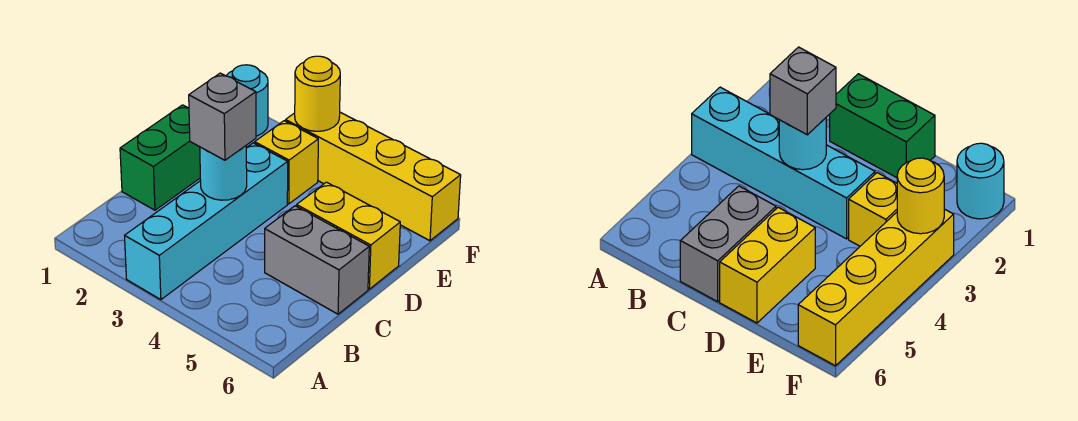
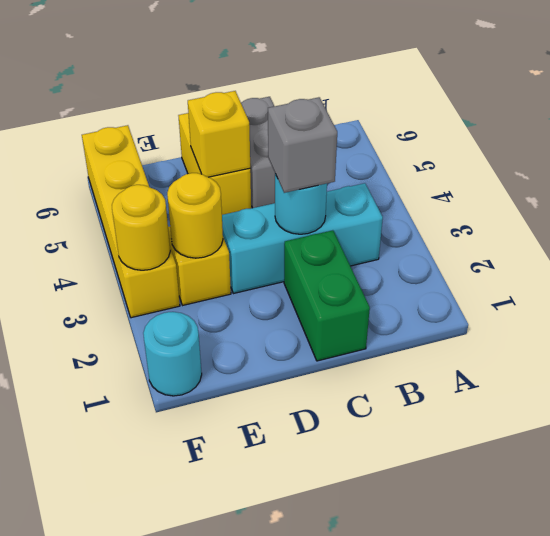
cyan 1x4 brick [125,143,288,300] -> cyan 1x3 brick [222,183,383,294]
green 1x2 brick [120,105,200,210] -> green 1x2 brick turned to [284,230,370,361]
none -> yellow 1x1 brick [188,91,250,177]
none -> yellow 1x1 round brick [167,173,223,258]

